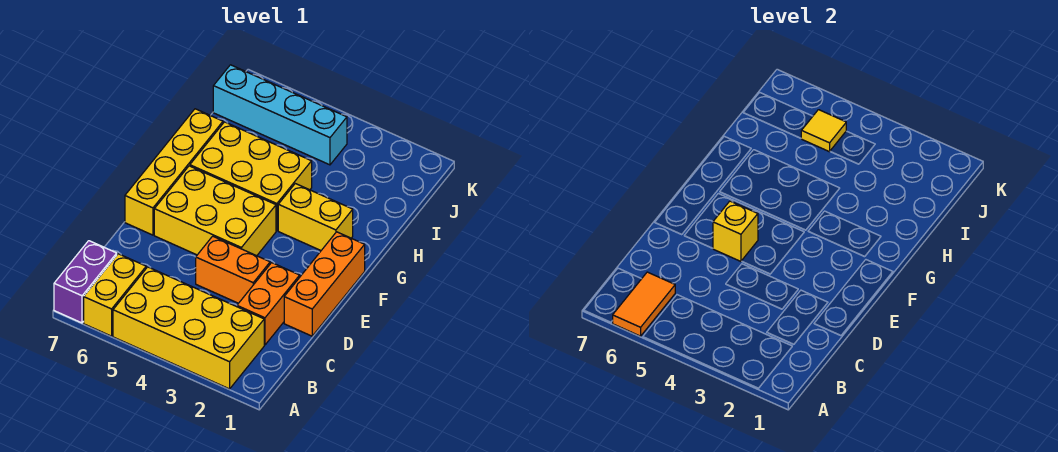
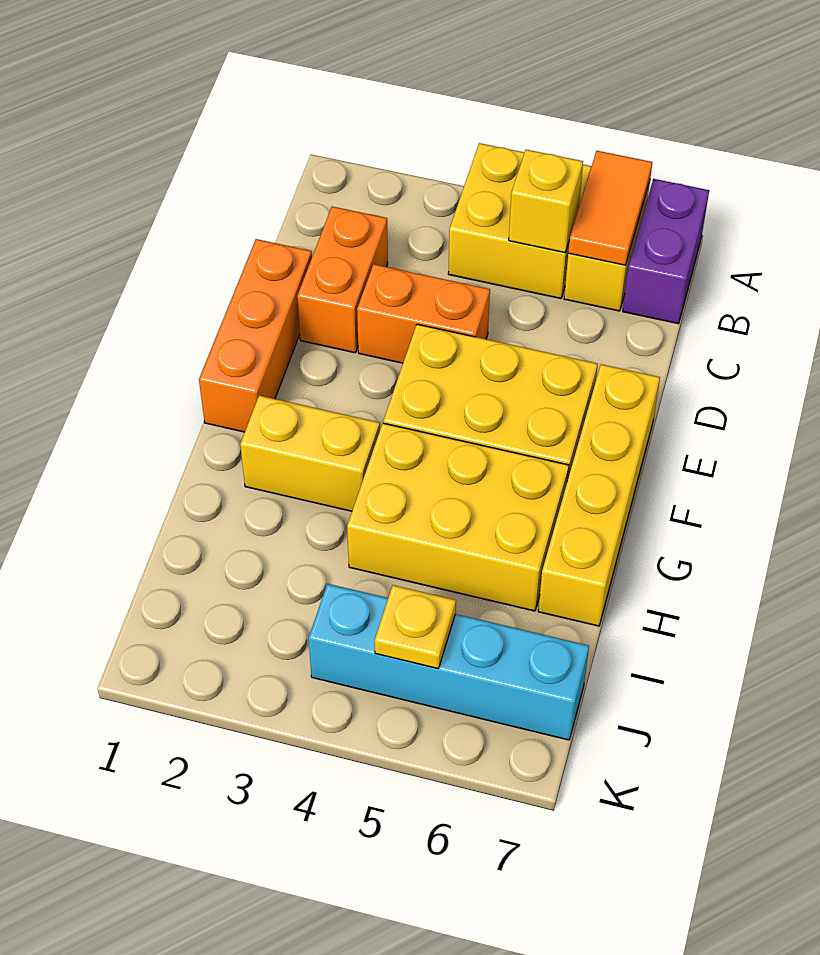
yellow 2x4 brick [113,267,264,389] -> yellow 2x2 brick [448,143,592,299]
yellow 1x1 brick [713,201,758,261] -> yellow 1x1 brick moved to [509,150,583,253]
yellow 1x1 tile [801,110,846,152] -> yellow 1x1 plate [375,585,456,669]

